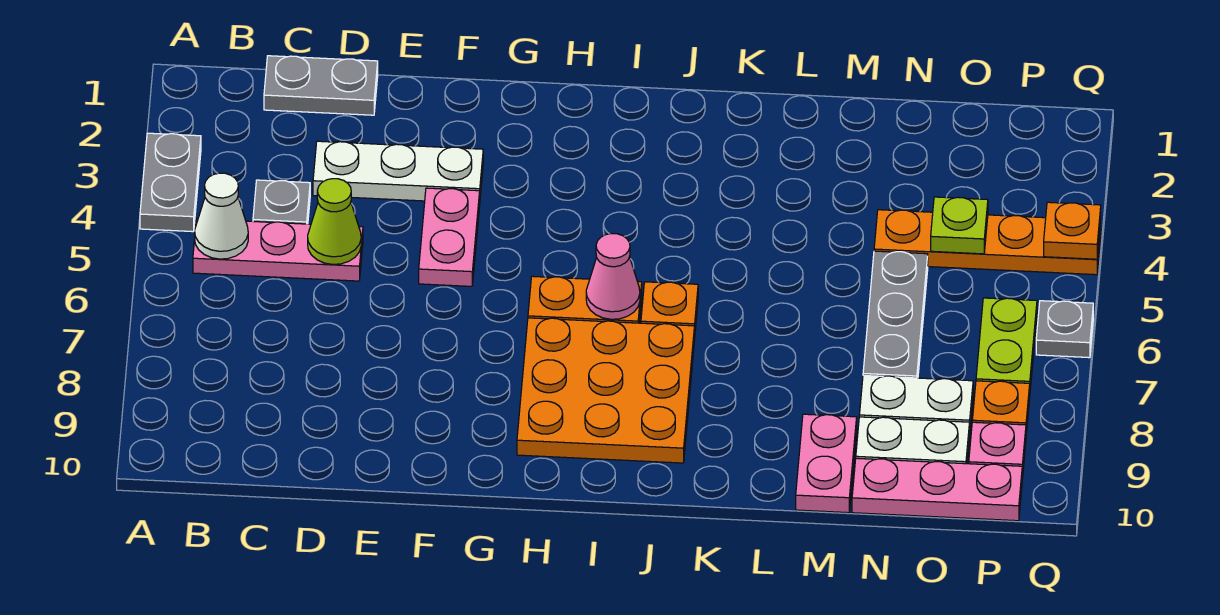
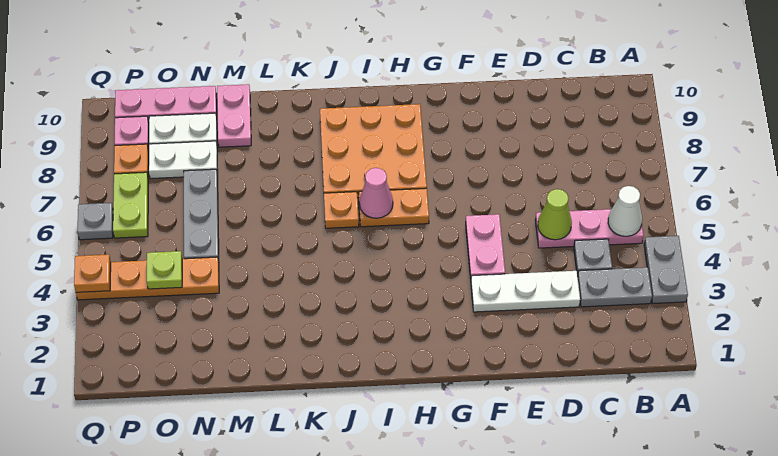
grey 1x2 plate [264,56,378,115] -> grey 1x2 plate moved to [577,267,652,307]

